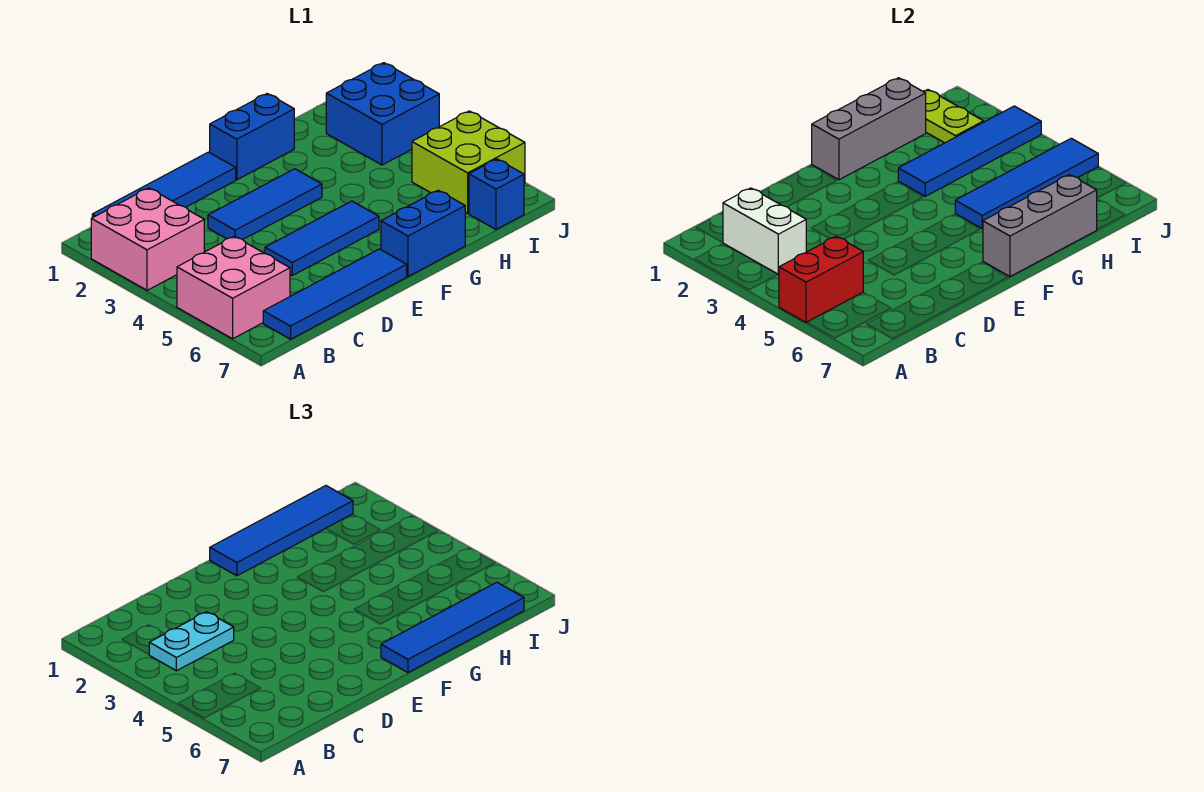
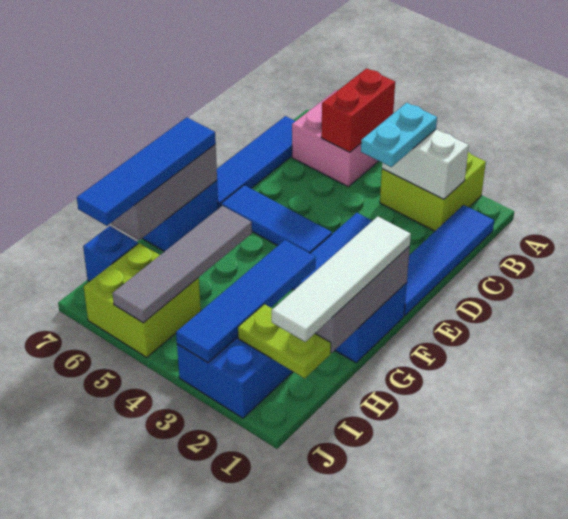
pink 2x2 brick [91,188,204,290] -> lime 2x2 brick [380,152,486,231]
blue 1x3 tile [265,201,379,276] -> blue 1x3 tile turned to [221,185,332,253]
blue 1x4 tile [210,486,353,576] -> white 1x4 tile [271,217,411,342]
blue 1x4 tile [955,138,1098,229] -> grey 1x4 tile [112,206,252,323]

